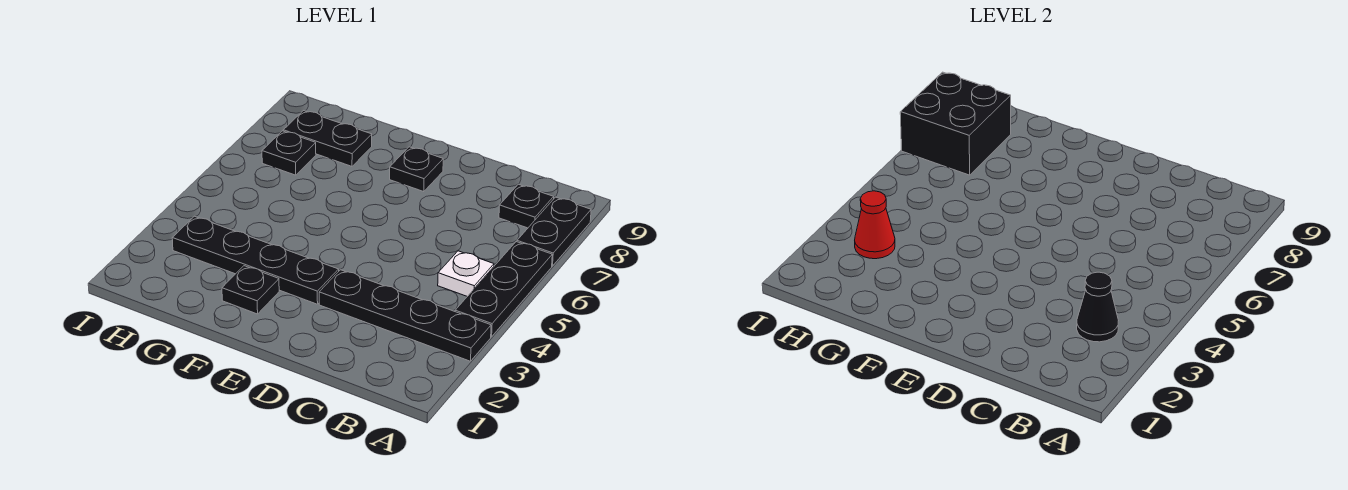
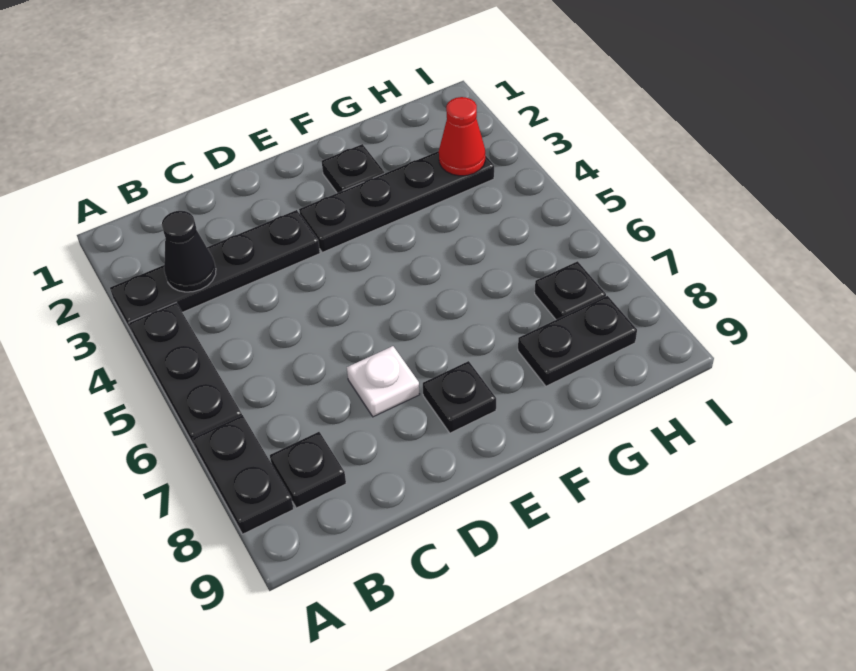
white 1x1 plate [438,251,494,296] -> white 1x1 plate moved to [347,346,420,417]
black 2x2 brick [900,72,1011,175] -> none

